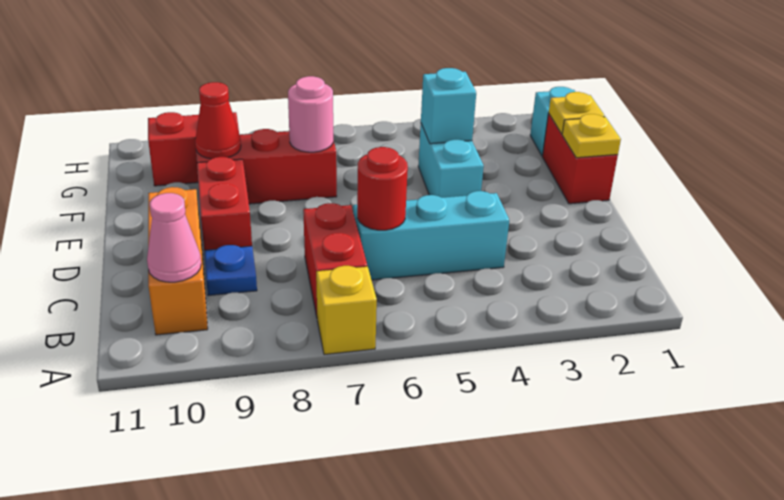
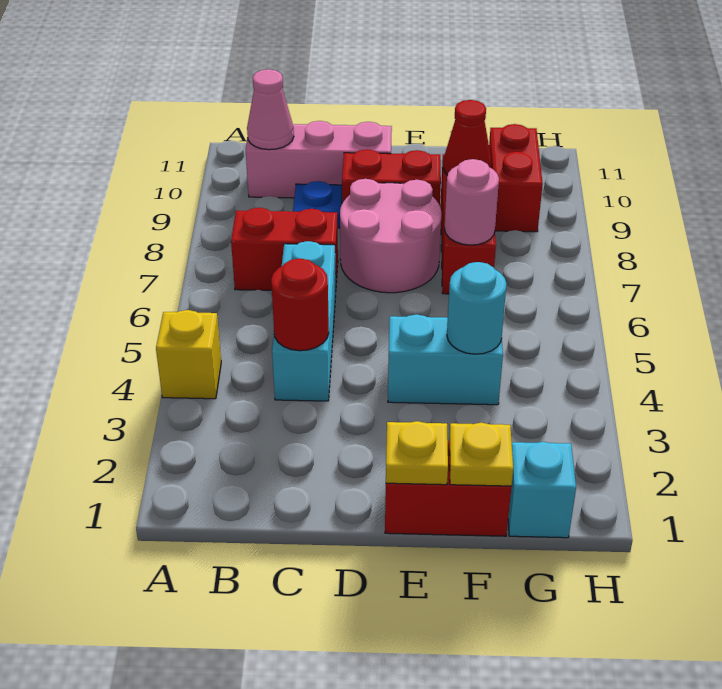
yellow 1x1 brick [316,266,377,355] -> yellow 1x1 brick moved to [156,310,221,399]
orange 1x3 brick [148,187,208,335] -> pink 1x3 brick [246,121,392,198]
red 1x1 round brick [357,147,408,230] -> red 1x1 round brick moved to [271,259,329,351]
none -> pink 2x2 round brick [340,179,442,293]
cyan 1x1 brick [421,68,476,144] -> cyan 1x1 round brick [447,262,507,354]

